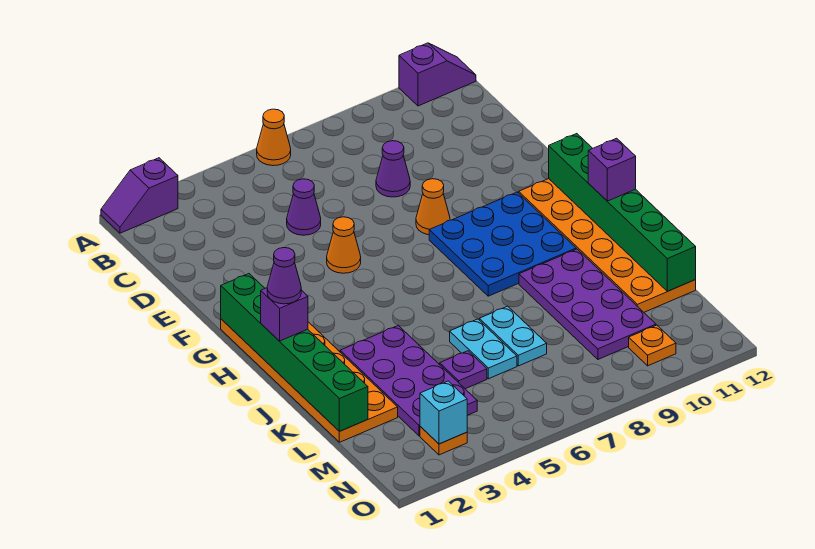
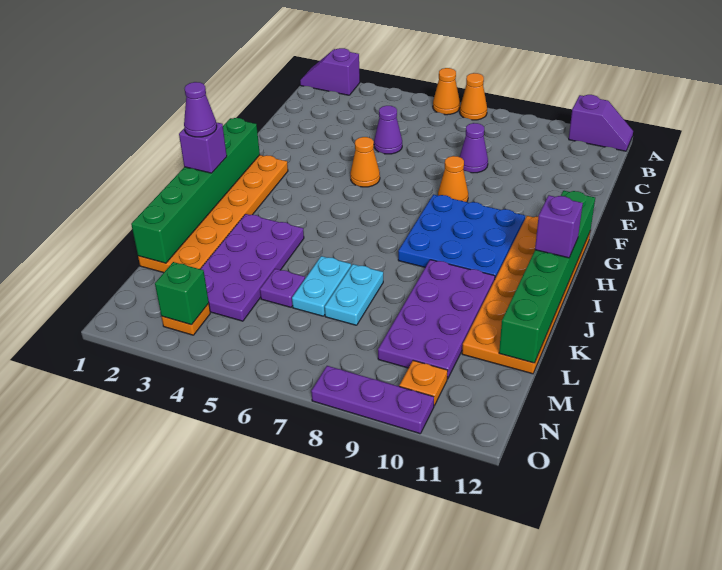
none -> orange 1x1 cone [460,73,487,120]
cyan 1x1 brick [420,381,467,444] -> green 1x1 brick [155,262,209,325]
none -> purple 1x3 plate [311,366,434,434]

